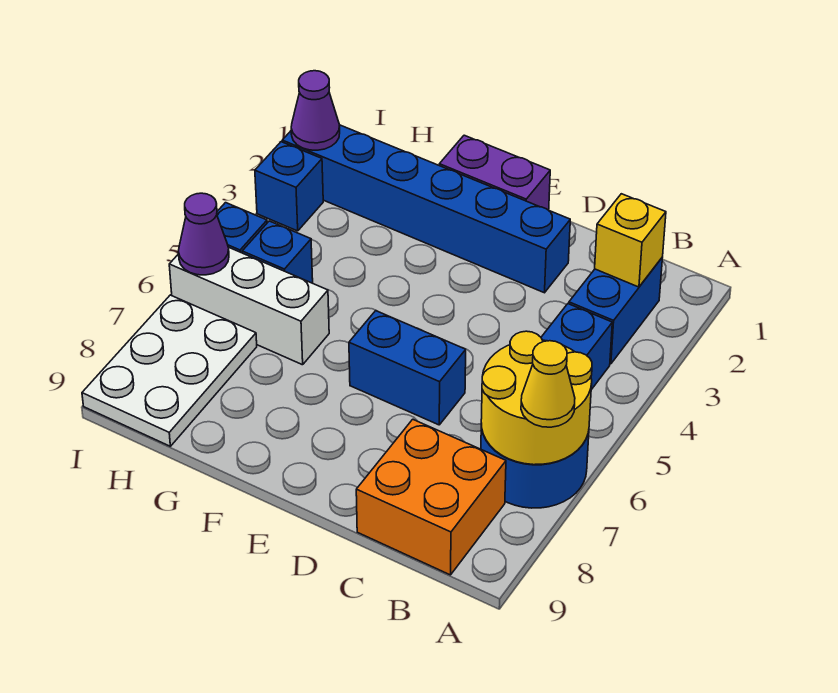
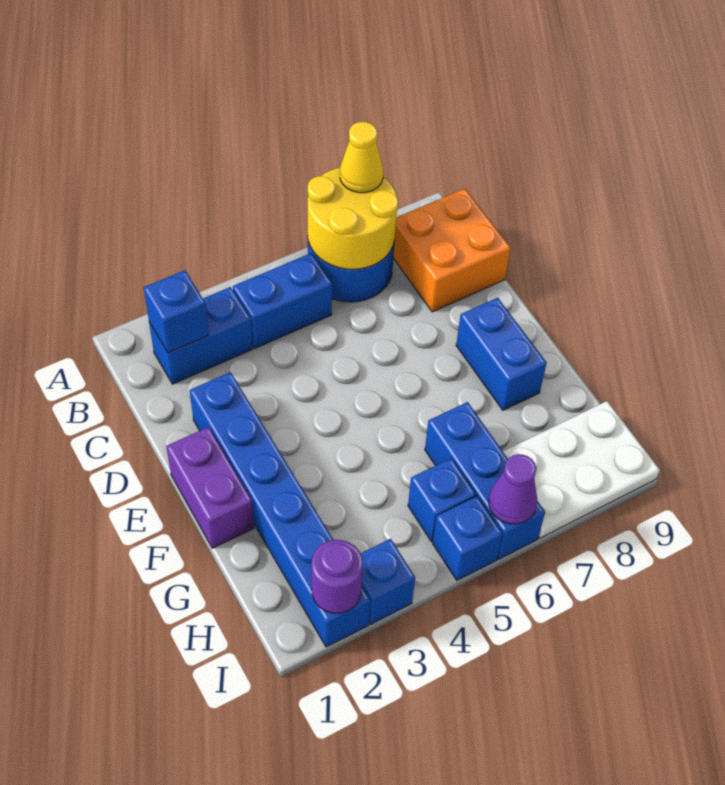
yellow 1x1 brick [595,194,666,287] -> blue 1x1 brick [144,270,208,353]
blue 1x2 brick [349,311,466,425] -> blue 1x2 brick moved to [456,298,547,410]
white 1x3 brick [169,248,329,365] -> blue 1x3 brick [425,402,545,559]
purple 1x1 cone [291,71,340,150] -> purple 1x1 round brick [312,540,363,613]

